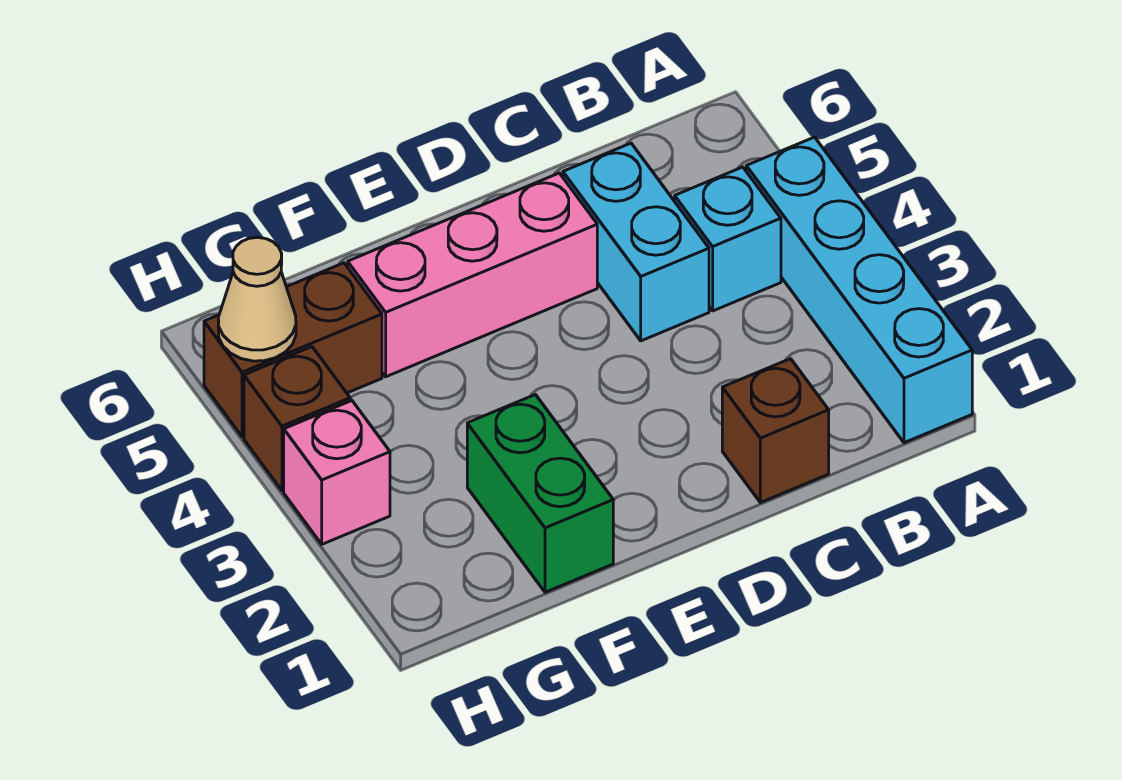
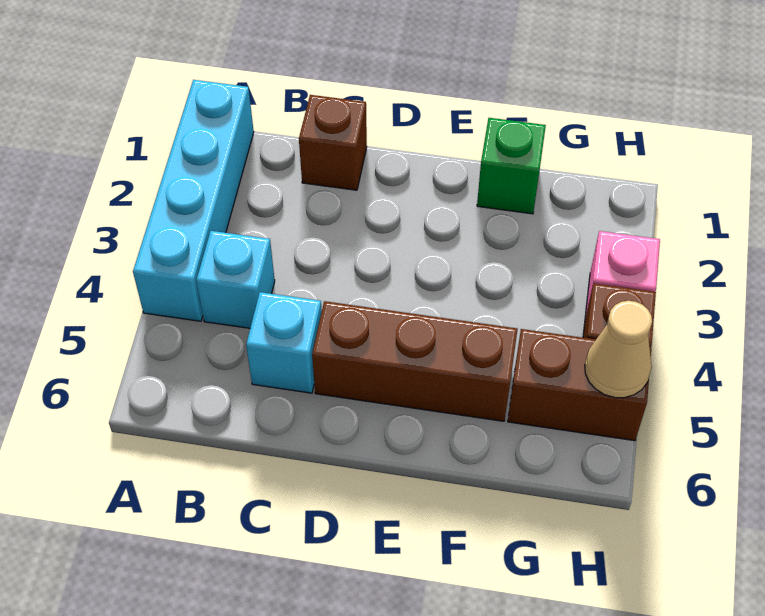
cyan 1x2 brick [563,143,709,341] -> cyan 1x1 brick [246,292,322,393]
pink 1x3 brick [348,173,597,377] -> brown 1x3 brick [312,301,518,421]
green 1x2 brick [467,395,613,592] -> green 1x1 brick [477,118,546,214]

